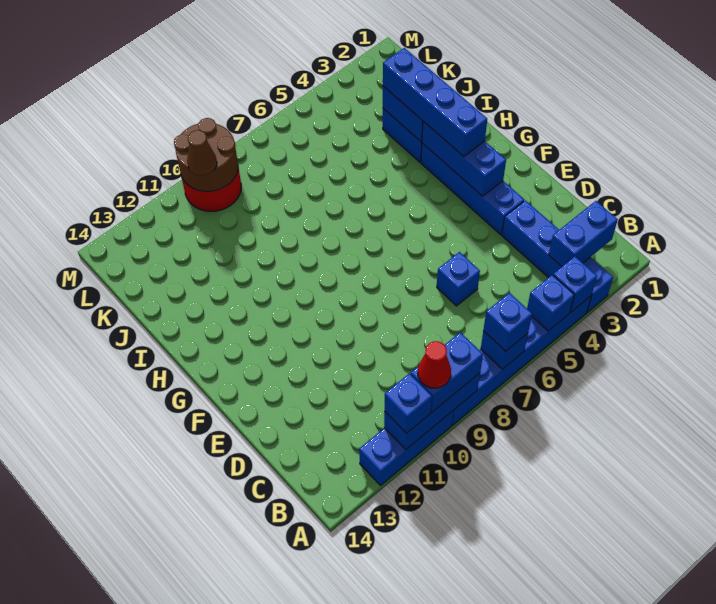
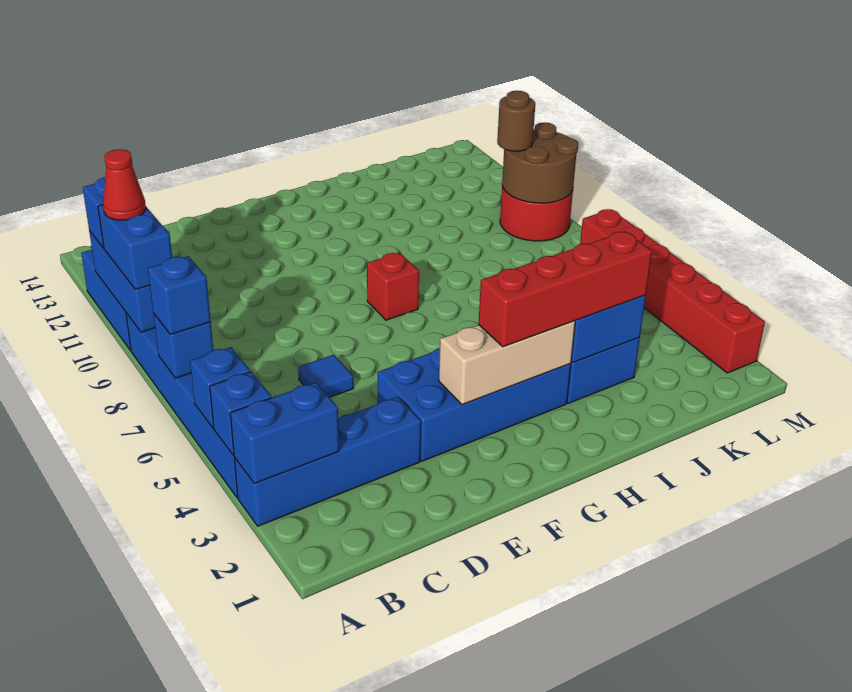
blue 1x2 brick [549,201,618,267] -> blue 1x2 brick turned to [230,382,339,483]
blue 1x1 brick [437,252,480,306] -> blue 1x1 tile [298,355,354,397]
blue 1x4 brick [421,143,524,235] -> blue 2x4 brick [377,348,571,461]
blue 1x3 brick [422,121,506,196] -> tan 1x3 brick [439,321,575,405]
blue 1x4 brick [383,48,487,156] -> red 1x4 brick [479,231,652,347]
none -> red 1x1 brick [367,253,419,320]
brown 1x1 cone [187,130,217,176] -> brown 1x1 round brick [497,91,535,151]
none -> red 1x6 brick [580,209,765,373]

